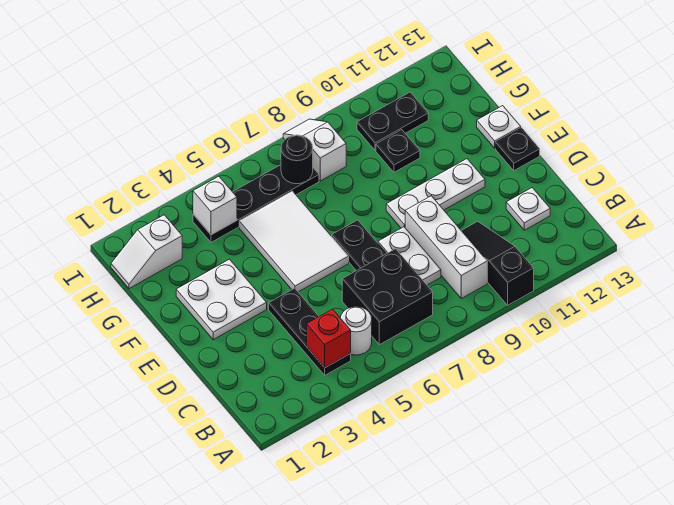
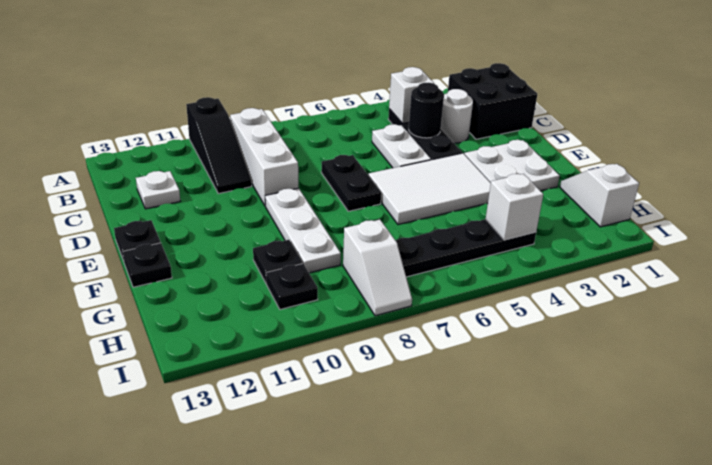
red 1x1 brick [307,309,351,368] -> white 1x1 brick [389,67,434,123]
white 1x1 round brick [341,306,372,355] -> white 1x1 round brick moved to [441,89,473,143]
black 2x2 brick [342,249,433,345] -> black 2x2 brick moved to [448,63,537,139]
white 1x2 plate [378,227,441,285] -> white 1x2 plate moved to [372,124,431,168]
white 2x3 tile [239,191,349,292] -> white 2x3 tile turned to [369,153,491,225]
white 1x3 plate [386,159,485,228] -> white 1x3 plate turned to [265,188,341,273]
white 1x1 plate [477,106,521,148] -> black 1x1 plate [123,243,172,287]
white 1x2 slope [111,215,182,289] -> white 1x2 slope turned to [560,164,639,227]
black 1x1 round brick [281,135,313,184] -> black 1x1 round brick moved to [409,83,444,138]
black 1x2 plate [357,92,428,150] -> black 1x1 plate [266,264,318,309]

